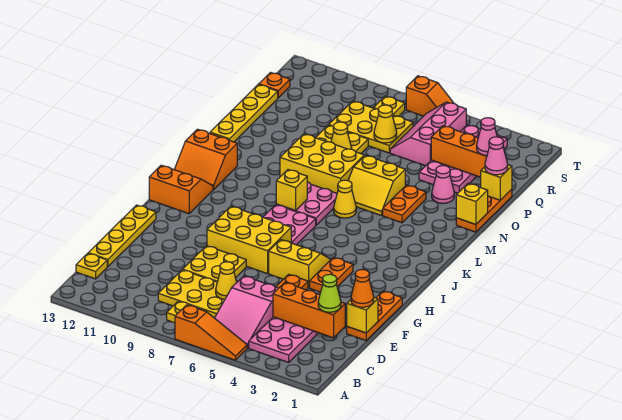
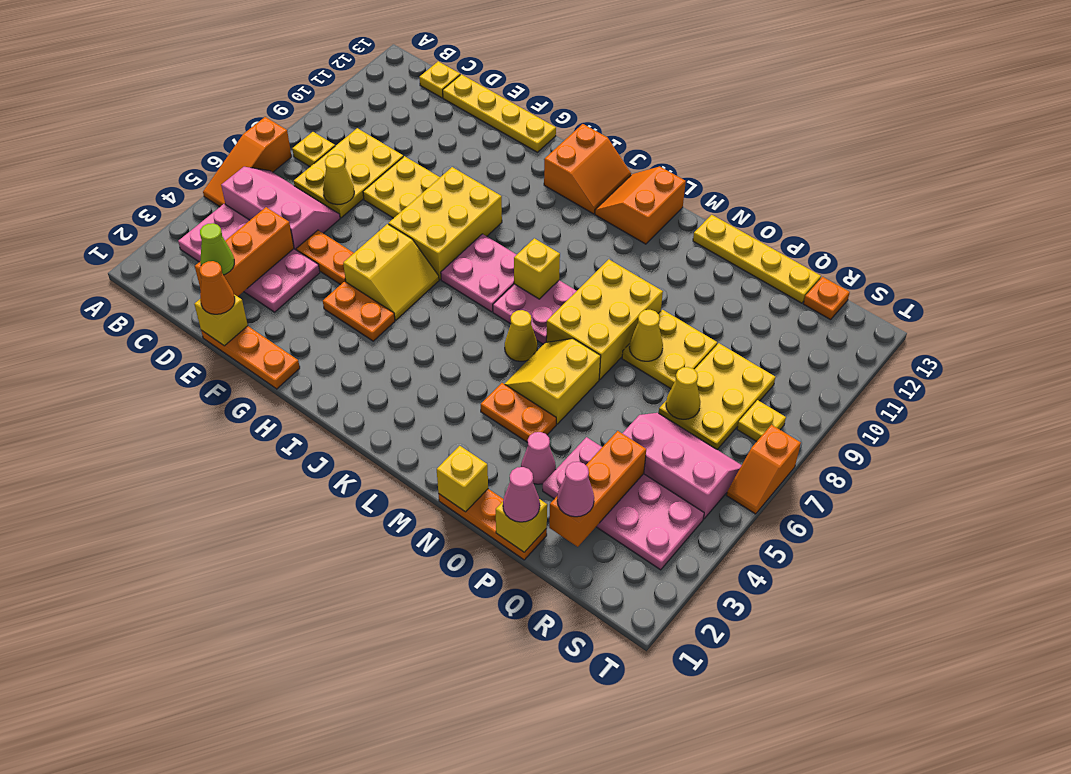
pink 2x3 slope [215,276,278,348] -> pink 2x3 slope turned to [221,167,340,250]

